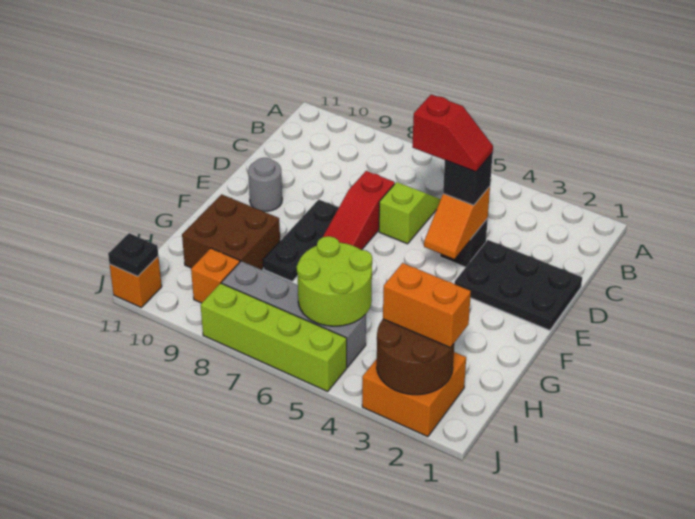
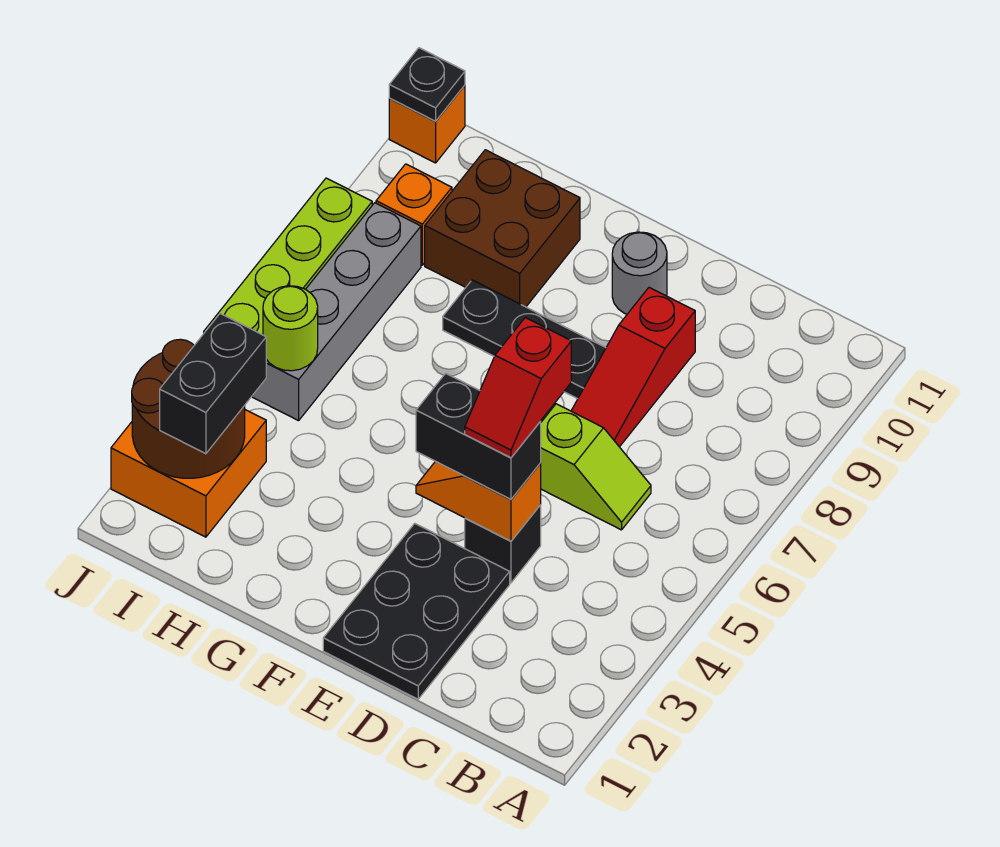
black 1x1 brick [443,153,493,205] -> black 1x2 brick [416,373,541,500]
red 1x3 slope [323,171,395,250] -> red 1x3 slope turned to [571,287,695,447]
lime 2x2 round brick [297,236,372,326] -> lime 1x1 round brick [263,286,318,371]
orange 1x2 brick [383,263,471,348] -> black 1x2 brick [160,314,266,454]

